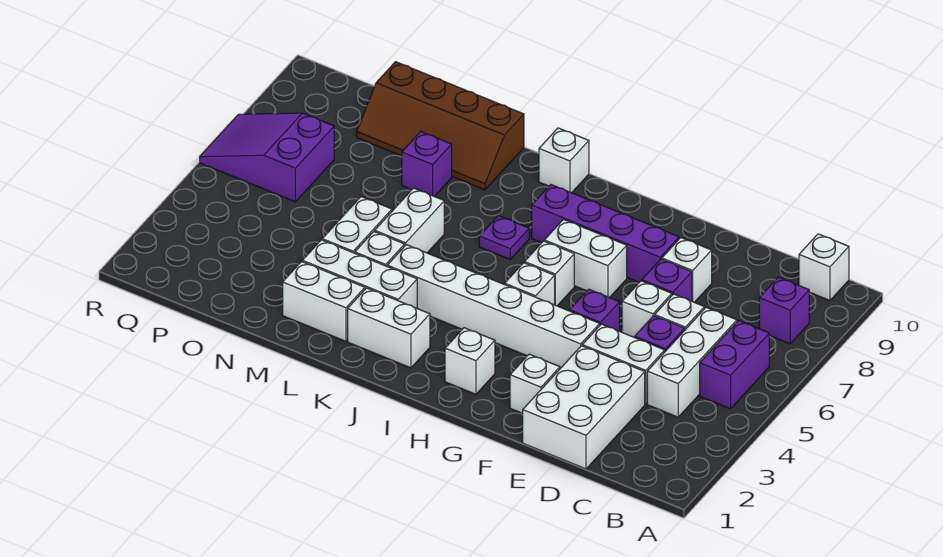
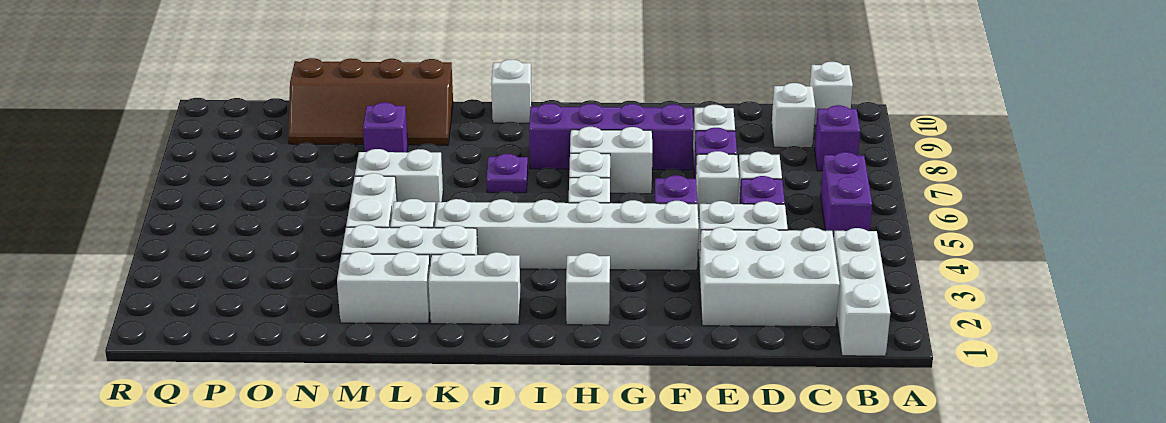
white 1x3 brick [647,307,737,417] -> white 1x3 brick moved to [834,228,890,356]
white 2x3 brick [523,346,645,469] -> white 2x3 brick turned to [699,227,840,327]
white 1x1 brick [510,354,560,414] -> white 1x1 brick moved to [772,83,815,148]
white 1x2 brick [375,188,444,253] -> white 1x2 brick turned to [355,149,443,211]
purple 2x3 slope [200,113,334,202] -> none

